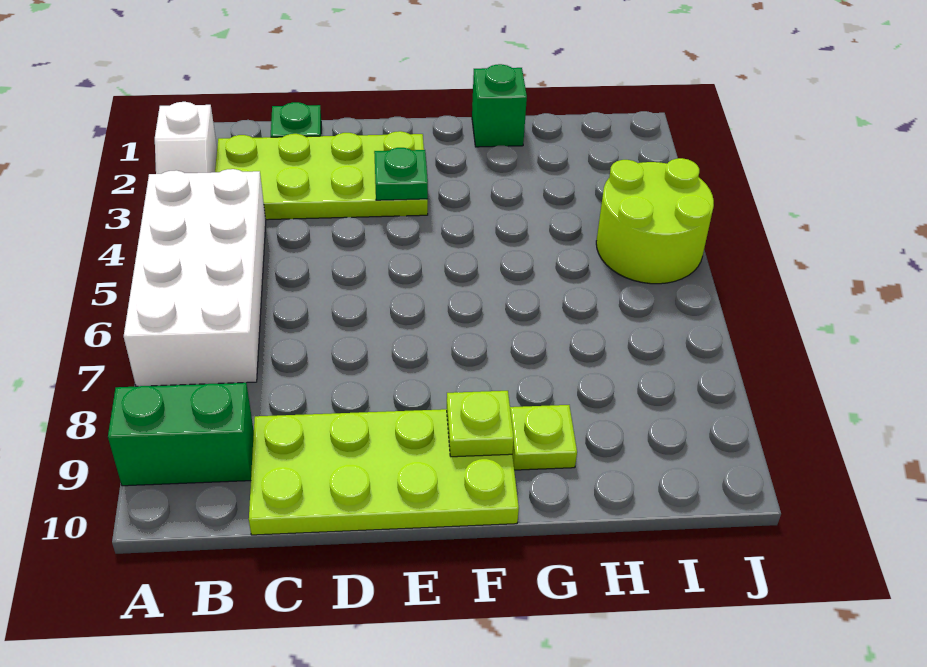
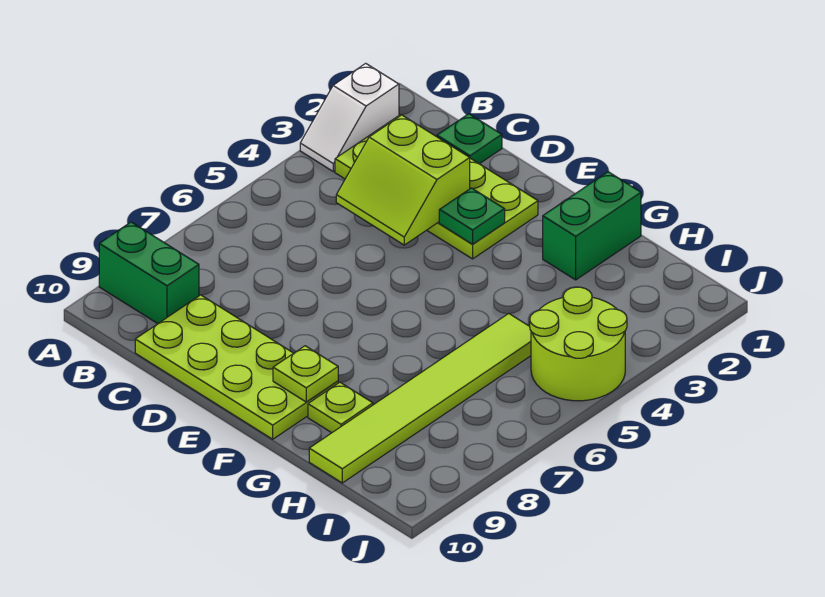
white 2x4 brick [124,169,266,386] -> none
none -> lime 2x2 slope [336,115,470,245]
green 1x1 brick [472,64,527,147] -> green 1x2 brick [543,172,641,280]
none -> lime 1x6 tile [309,314,531,483]

